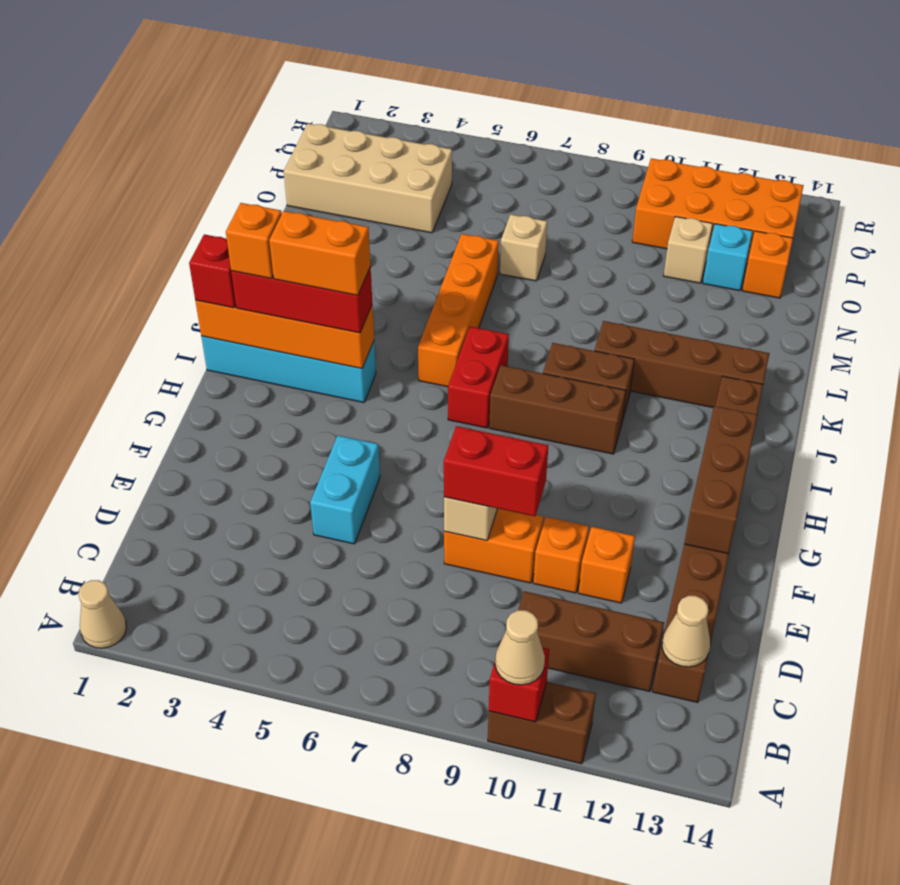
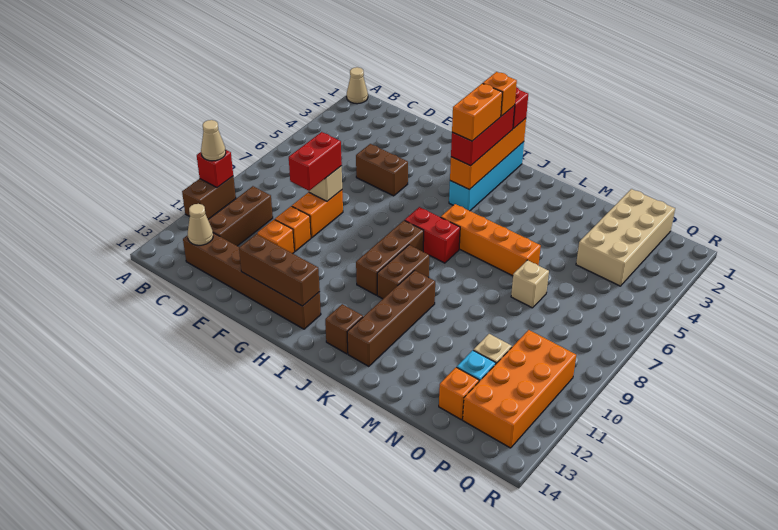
cyan 1x2 brick [310,436,380,544] -> brown 1x2 brick [356,144,408,196]

